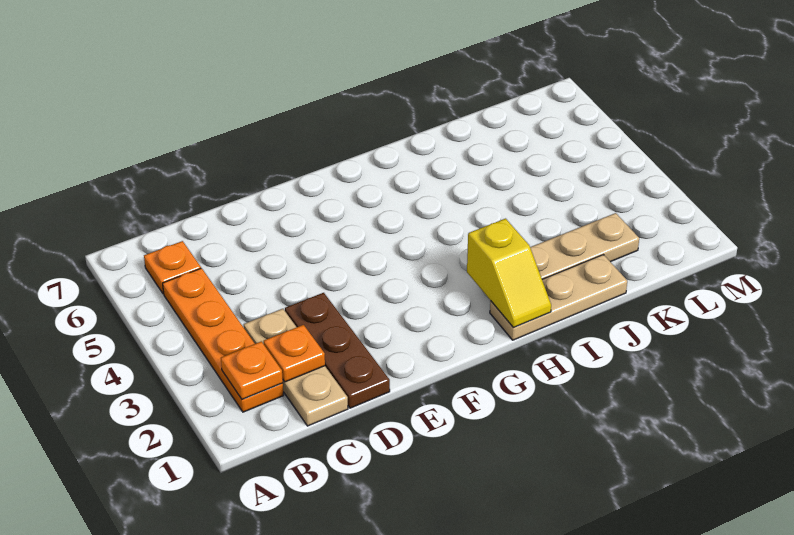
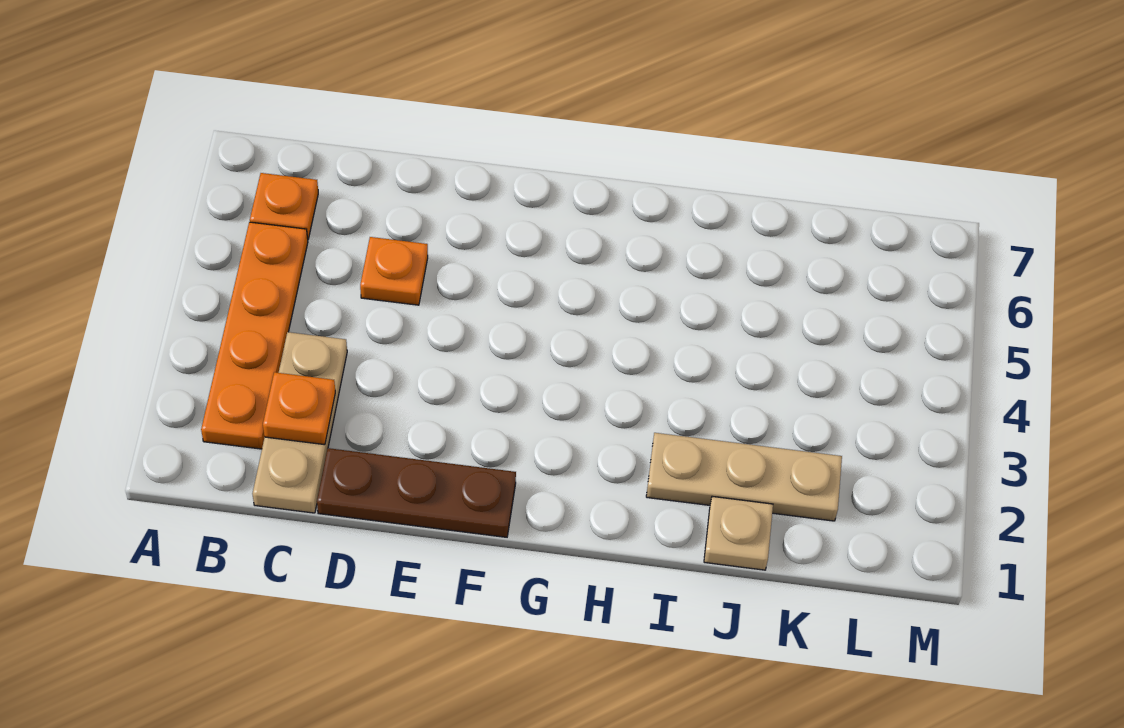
orange 1x1 plate [221,342,283,399] -> orange 1x1 plate moved to [360,237,428,305]
brown 1x3 plate [285,293,390,408] -> brown 1x3 plate turned to [317,448,516,537]
tan 1x3 plate [490,255,627,340] -> tan 1x1 plate [704,496,773,570]
yellow 1x2 slope [467,219,551,327] -> none

